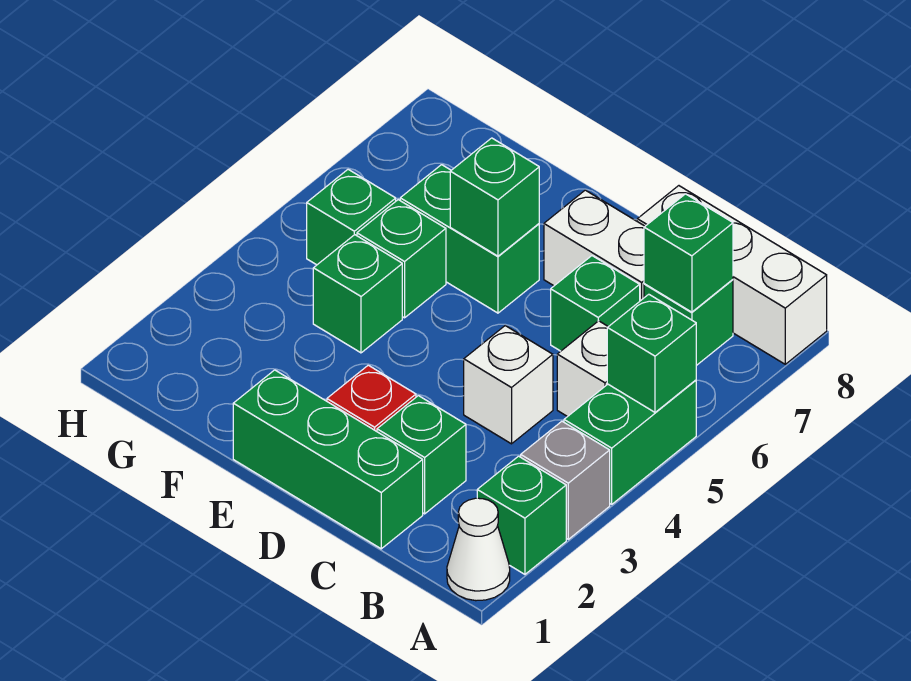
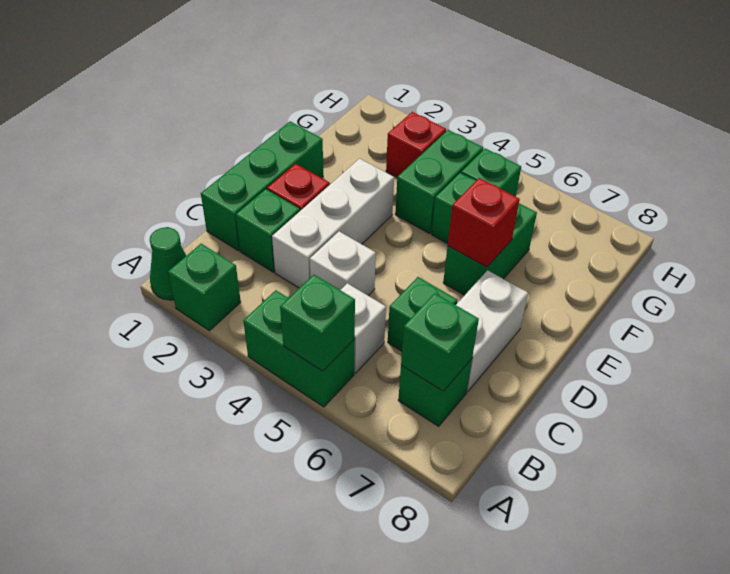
white 1x1 cone [447,498,510,601] -> green 1x1 cone [150,227,186,300]
grey 1x1 brick [521,421,610,539] -> none
white 1x3 brick [637,186,827,364] -> white 1x3 brick moved to [272,159,394,288]
green 1x1 brick [450,138,539,256] -> red 1x1 brick [448,178,520,267]
green 1x1 brick [313,235,402,353] -> green 1x2 brick [395,130,483,234]
none -> red 1x1 brick [386,112,446,177]

